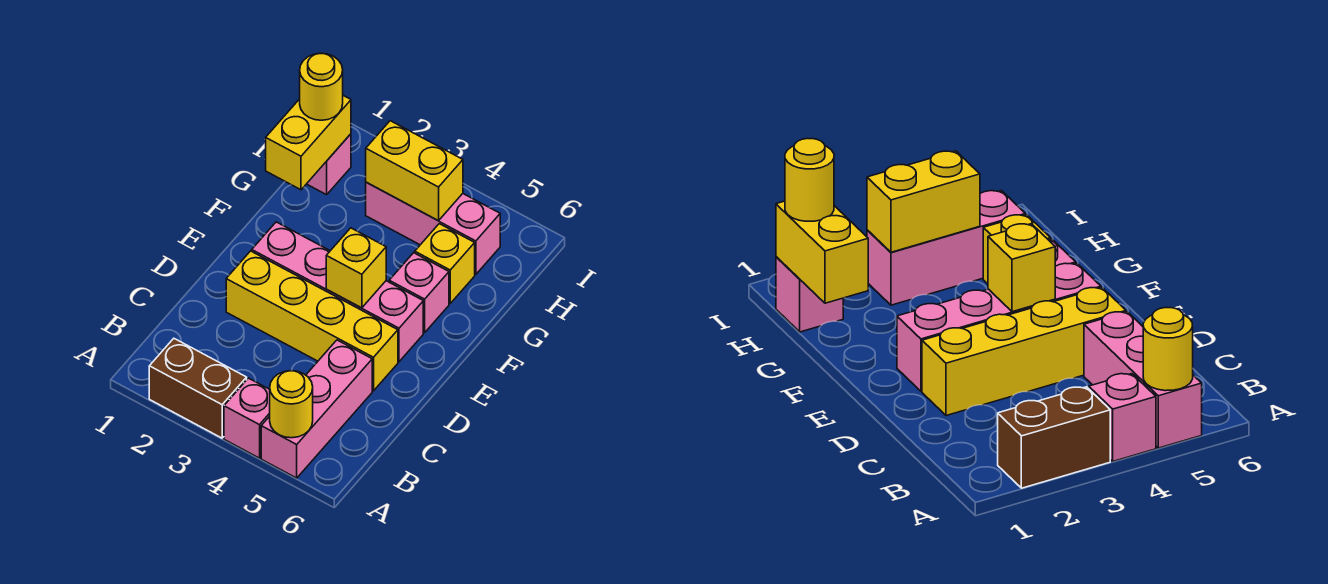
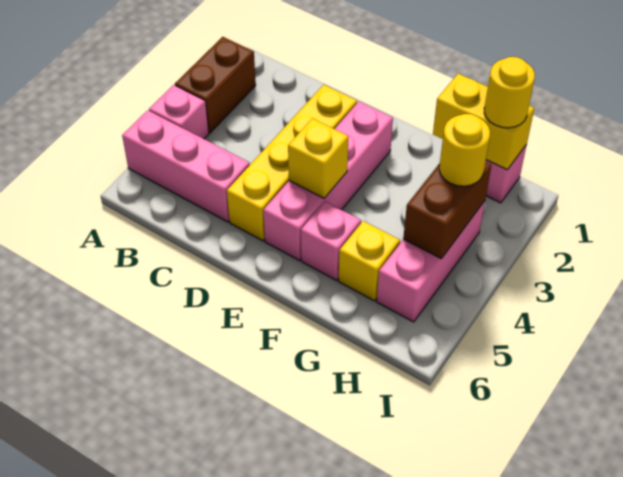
yellow 1x1 round brick [270,371,313,438] -> yellow 1x1 round brick moved to [439,114,490,186]
yellow 1x2 brick [366,121,463,221] -> brown 1x2 brick [403,162,492,258]

